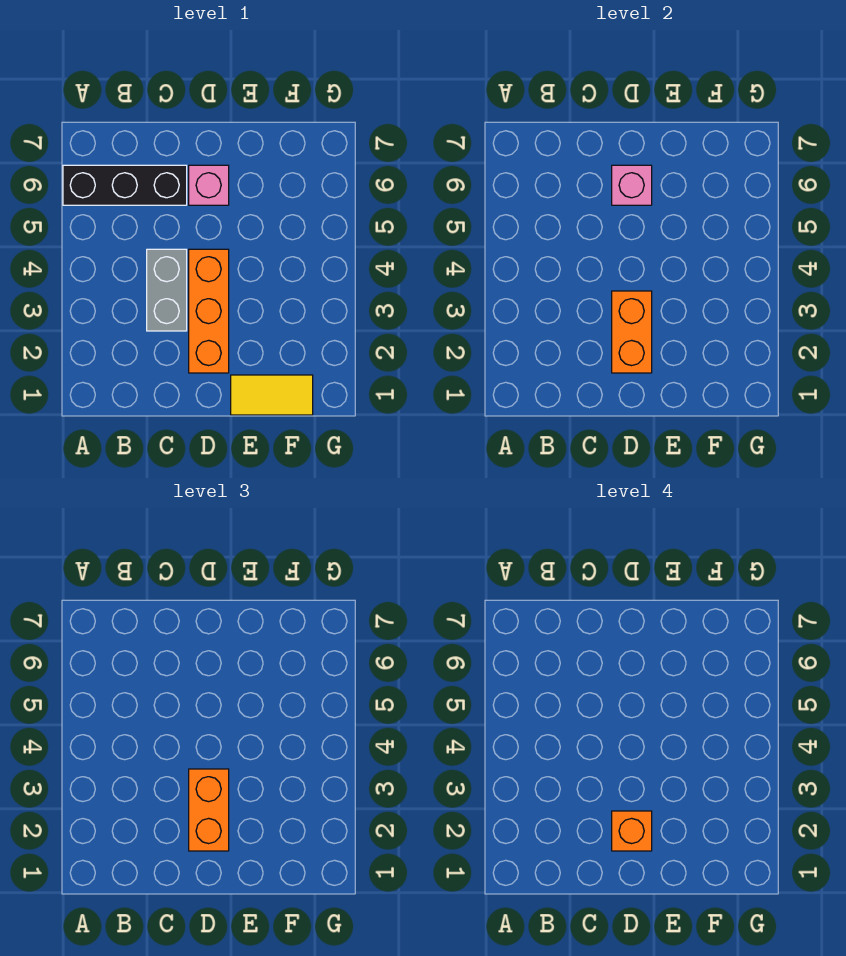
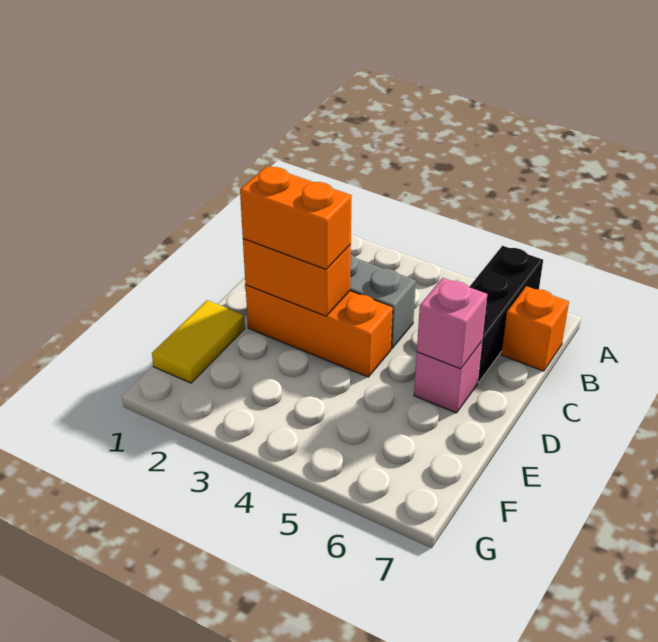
orange 1x1 brick [612,811,652,851] -> orange 1x1 brick moved to [502,286,569,371]

